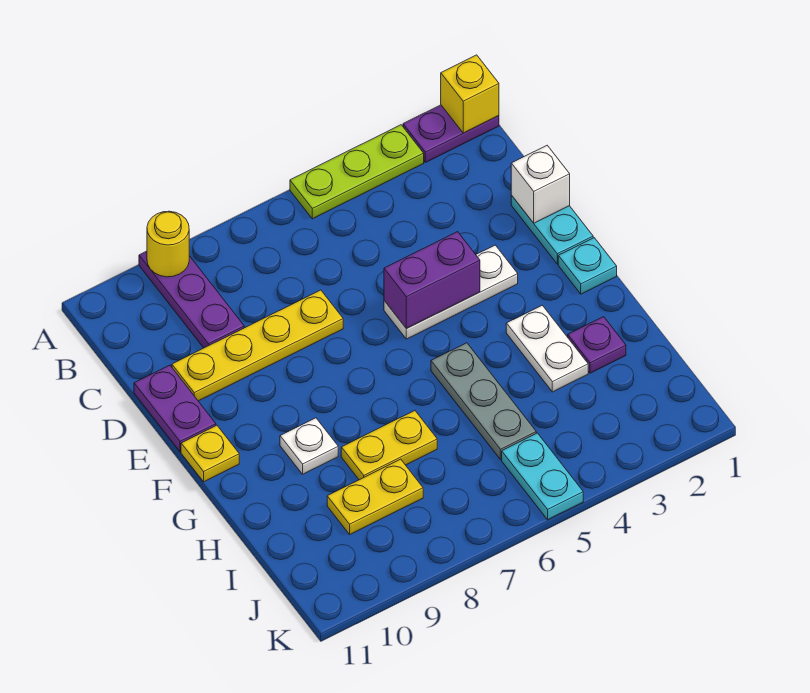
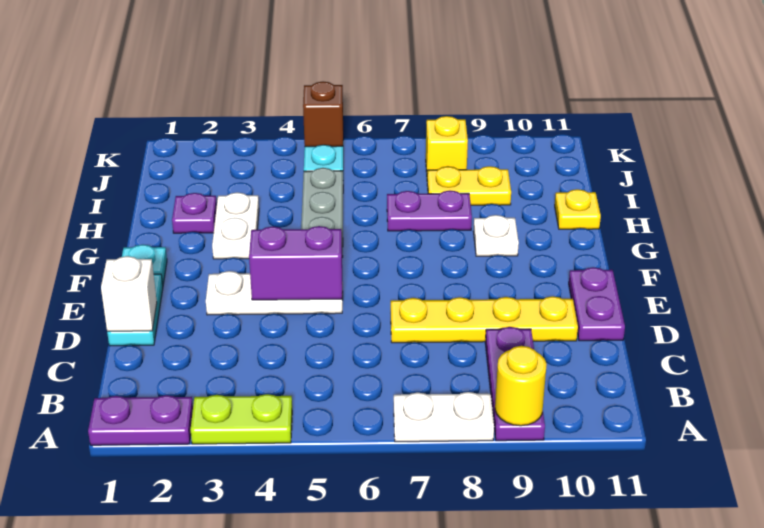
yellow 1x1 brick [441,55,499,133] -> yellow 1x1 brick moved to [426,116,468,173]
lime 1x3 plate [290,125,424,219] -> lime 1x2 plate [190,394,292,444]
none -> white 1x2 plate [394,392,494,442]
yellow 1x1 plate [181,425,239,482] -> yellow 1x1 plate moved to [555,189,601,229]
yellow 1x2 plate [341,411,437,480] -> purple 1x2 plate [387,191,472,231]
none -> brown 1x1 brick [303,82,343,147]

